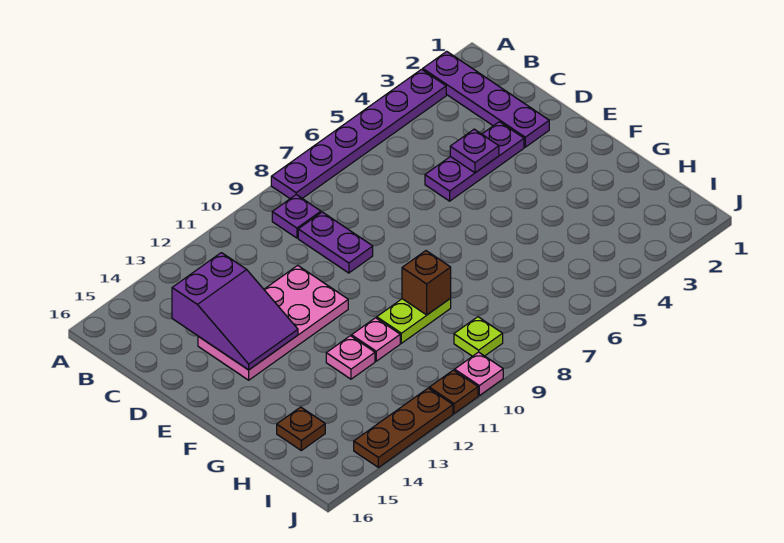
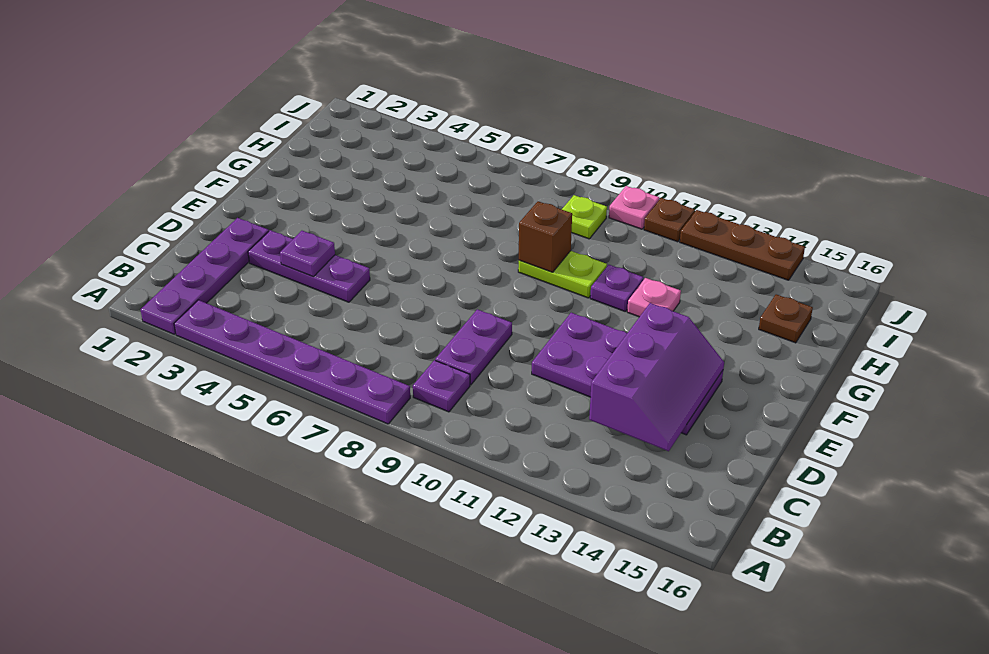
purple 2x3 slope [172,253,298,370] -> purple 2x3 slope turned to [589,303,724,451]
pink 2x4 plate [198,265,348,380] -> purple 2x4 plate [532,313,723,435]
pink 1x1 plate [352,318,400,361] -> purple 1x1 plate [590,265,644,311]

